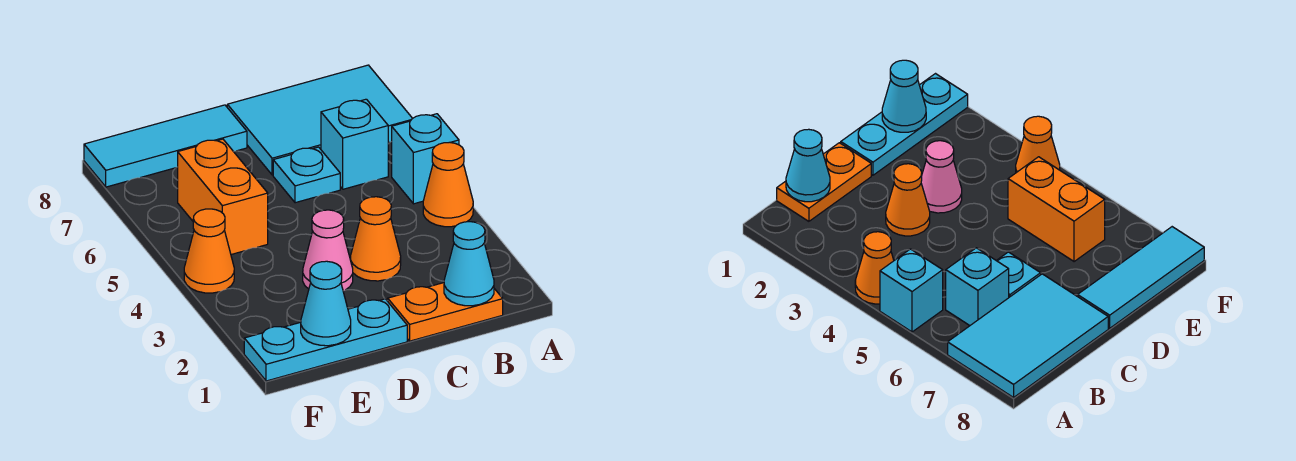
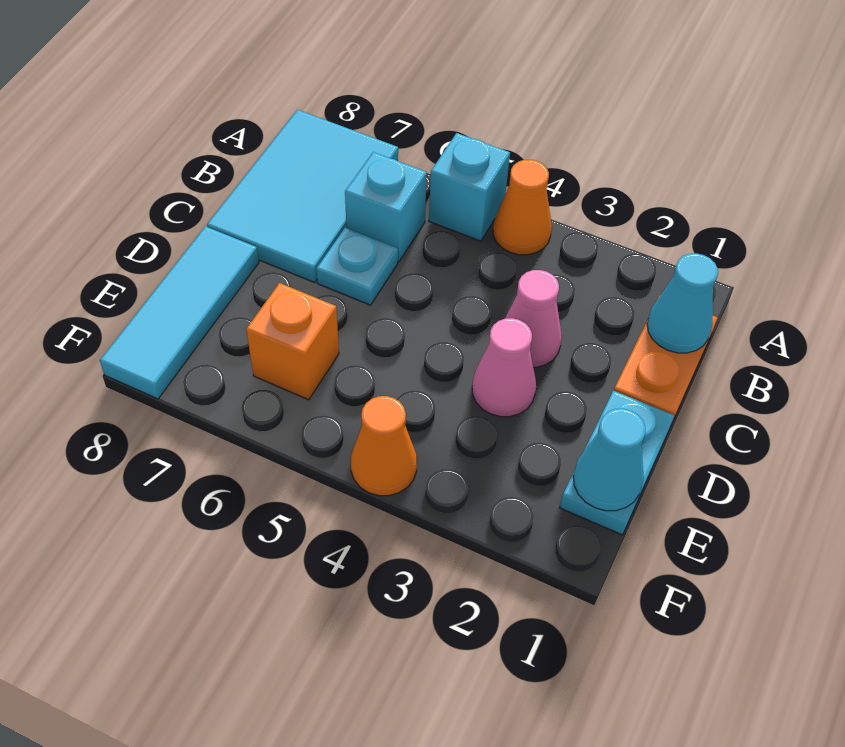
orange 1x1 cone [351,197,401,281] -> pink 1x1 cone [505,270,562,367]
cyan 1x3 plate [244,299,407,381] -> cyan 1x2 plate [560,391,674,535]
orange 1x2 brick [178,139,268,254] -> orange 1x1 brick [246,283,339,400]

